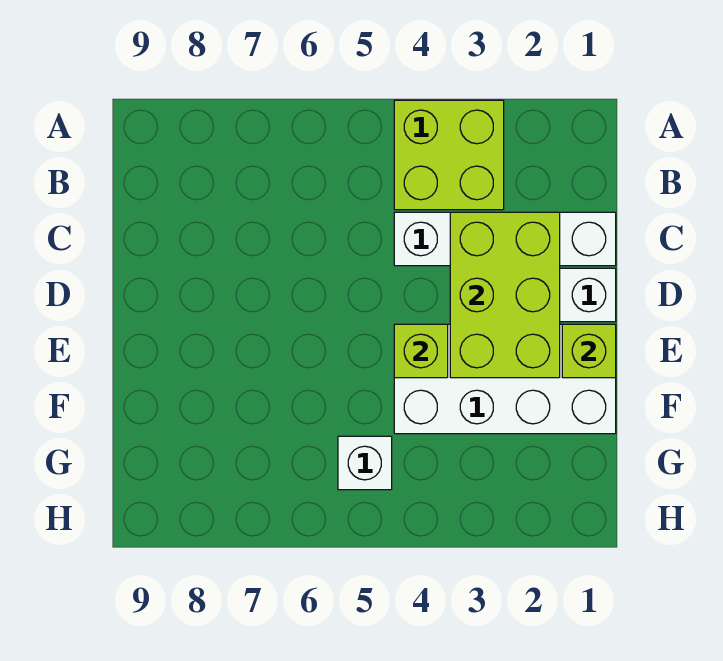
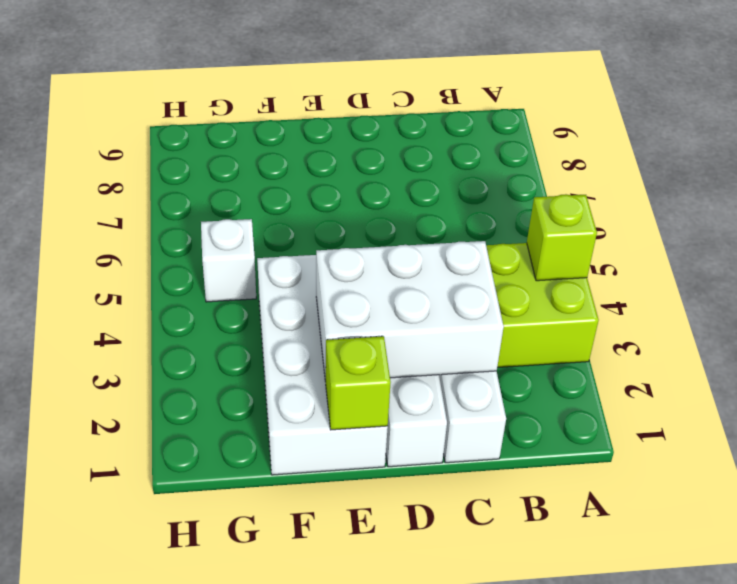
lime 2x3 brick [450,212,560,378] -> white 2x3 brick [316,241,504,382]
lime 1x1 brick [394,324,448,378] -> lime 1x1 brick moved to [527,194,597,281]

